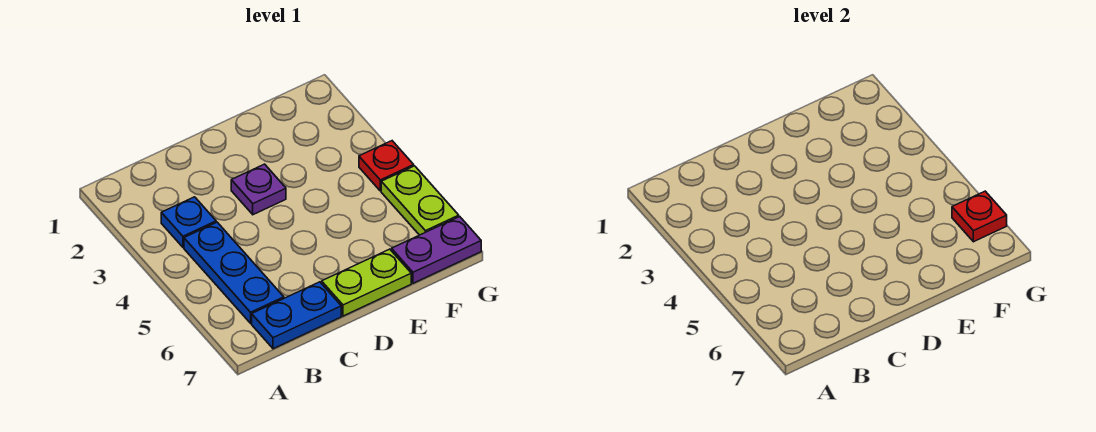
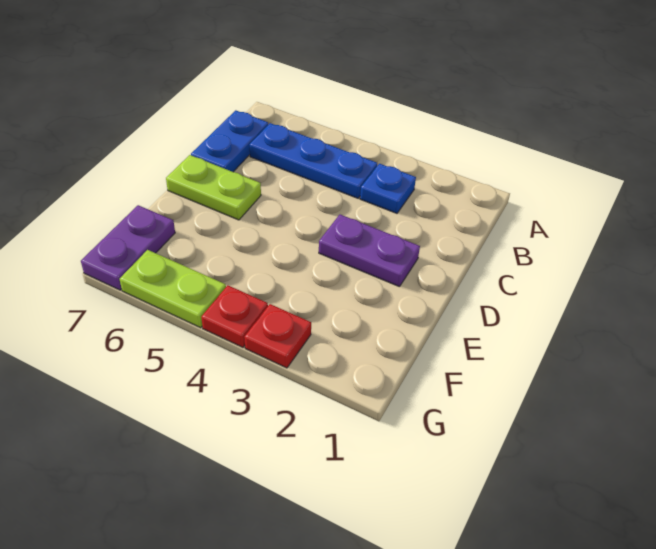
purple 1x1 plate [231,164,286,215] -> purple 1x2 plate [319,215,420,287]
lime 1x2 plate [322,249,411,316] -> lime 1x2 plate turned to [166,155,261,220]
red 1x1 plate [952,191,1007,242] -> red 1x1 plate moved to [244,304,311,368]

